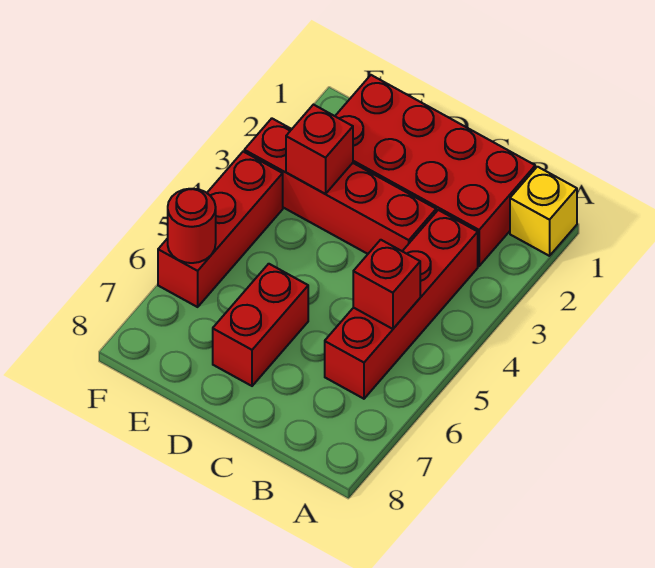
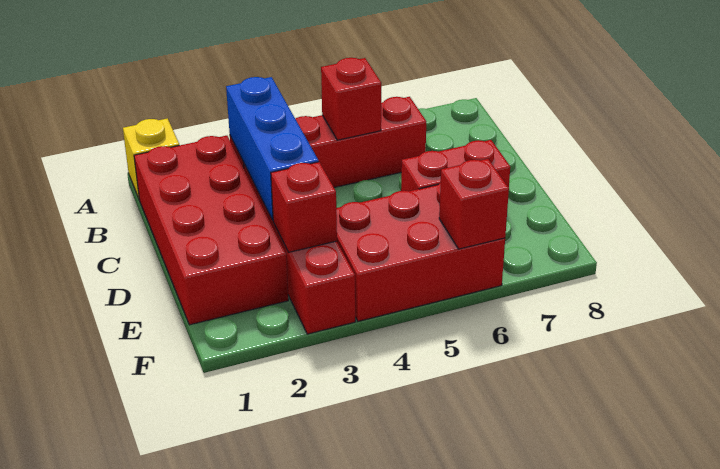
none -> blue 1x3 brick [226,77,319,220]
red 1x3 brick [158,152,283,307] -> red 2x3 brick [336,183,505,321]
red 1x1 round brick [168,189,216,263] -> red 1x1 brick [439,159,509,249]

